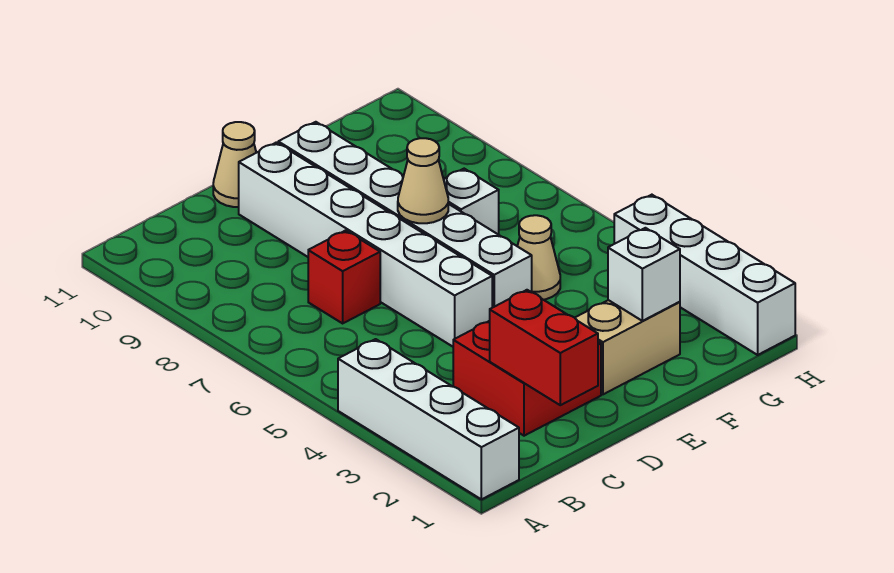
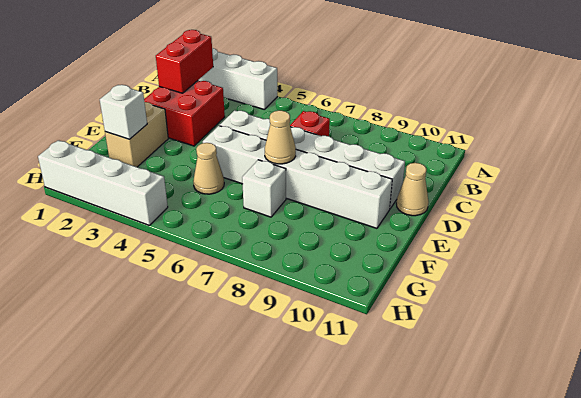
red 1x2 brick [490,290,598,405] -> red 1x2 brick turned to [156,30,213,93]

